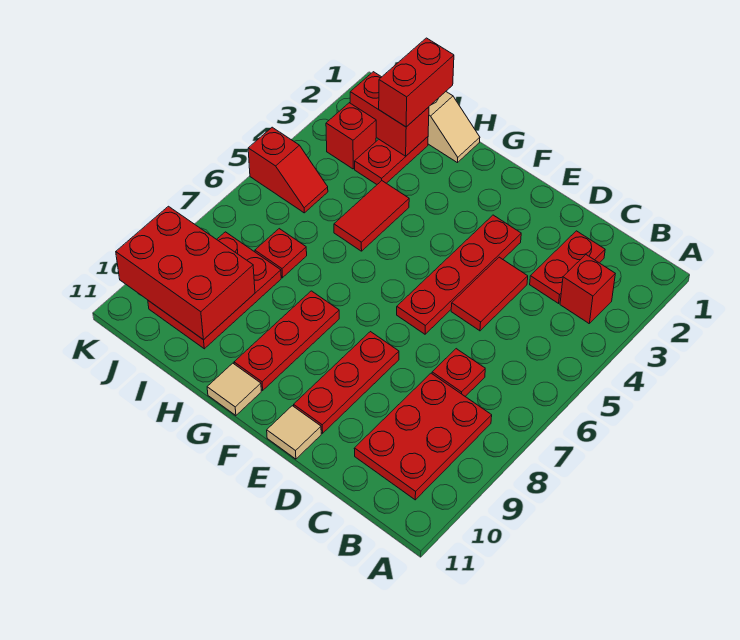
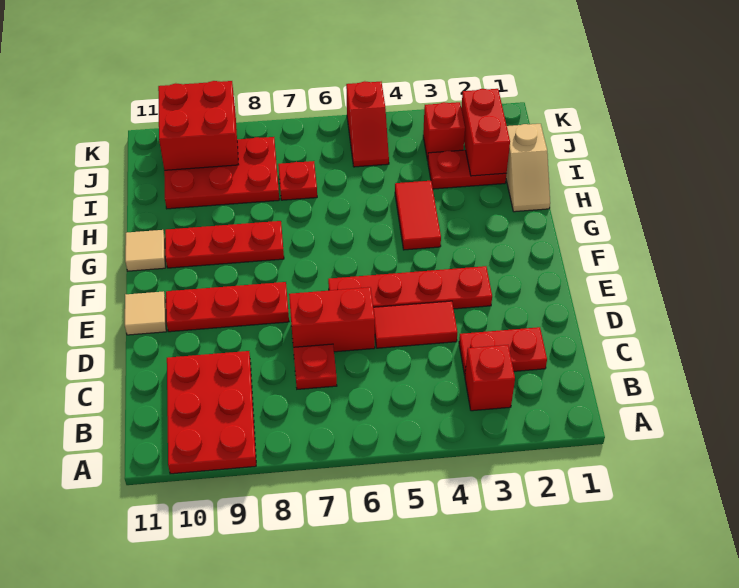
red 2x3 plate [354,373,492,500] -> red 2x3 plate turned to [167,351,256,474]
red 1x2 tile [334,181,409,251] -> red 1x2 tile turned to [395,181,441,250]
red 1x2 brick [379,38,454,127] -> red 1x2 brick moved to [289,287,375,352]
red 2x3 brick [116,206,255,340] -> red 2x2 brick [158,81,238,170]

